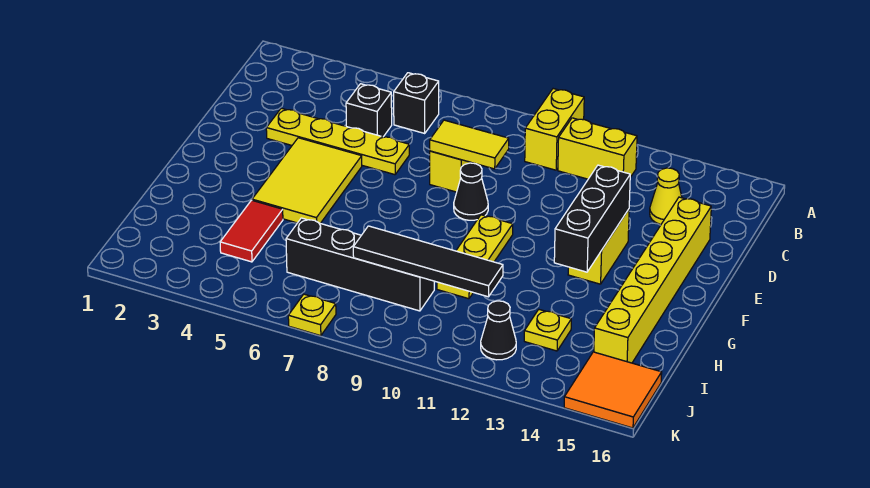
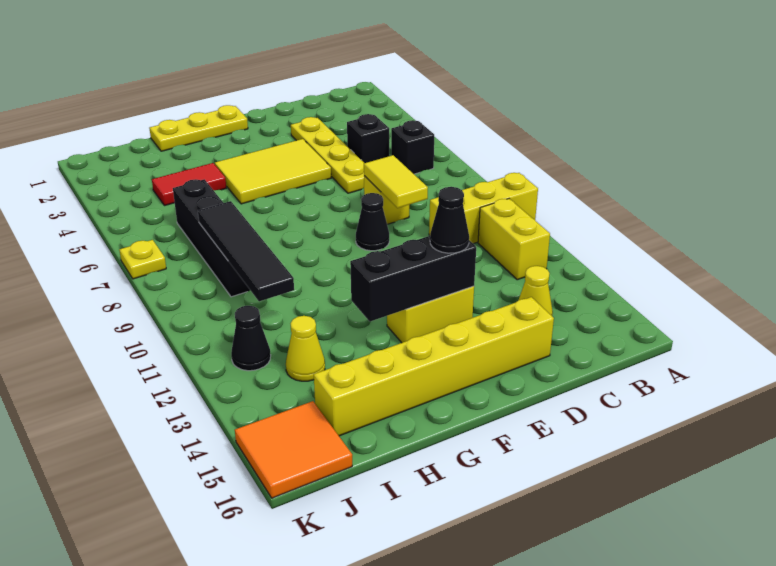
yellow 1x2 brick [525,89,584,170] -> yellow 1x3 brick [429,173,538,244]
none -> black 1x1 cone [430,187,469,253]
yellow 1x3 plate [437,215,513,299] -> yellow 1x3 plate moved to [149,105,248,151]
yellow 1x1 plate [524,310,571,351] -> yellow 1x1 cone [286,316,325,381]

